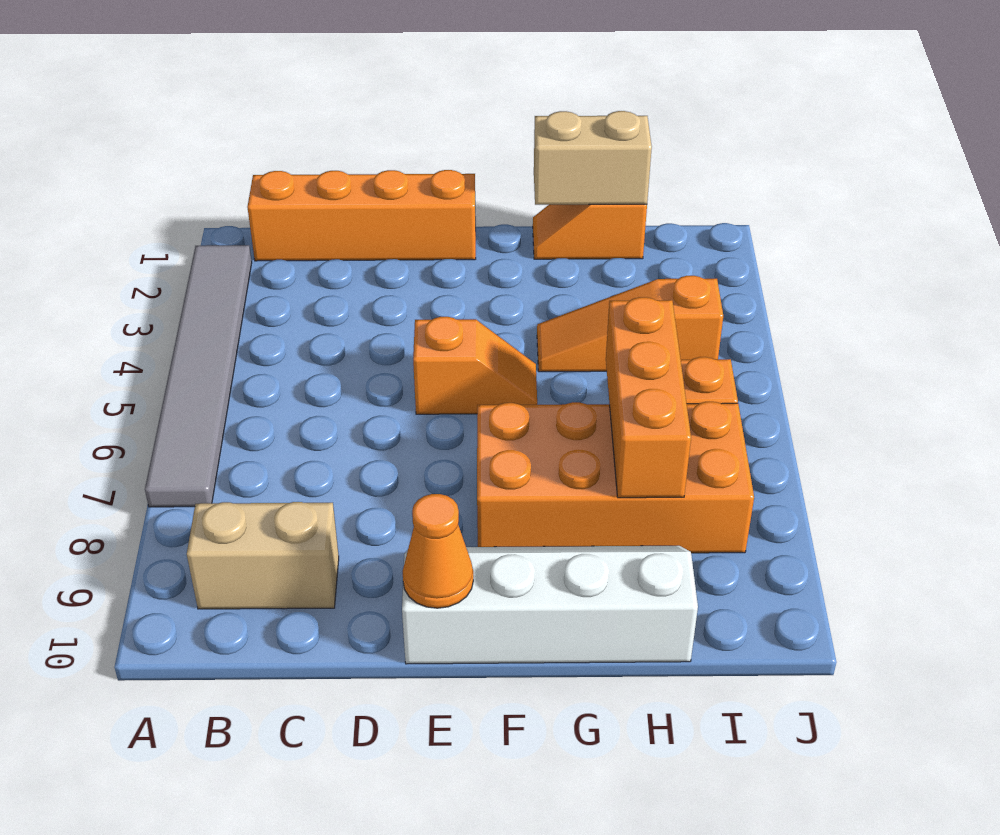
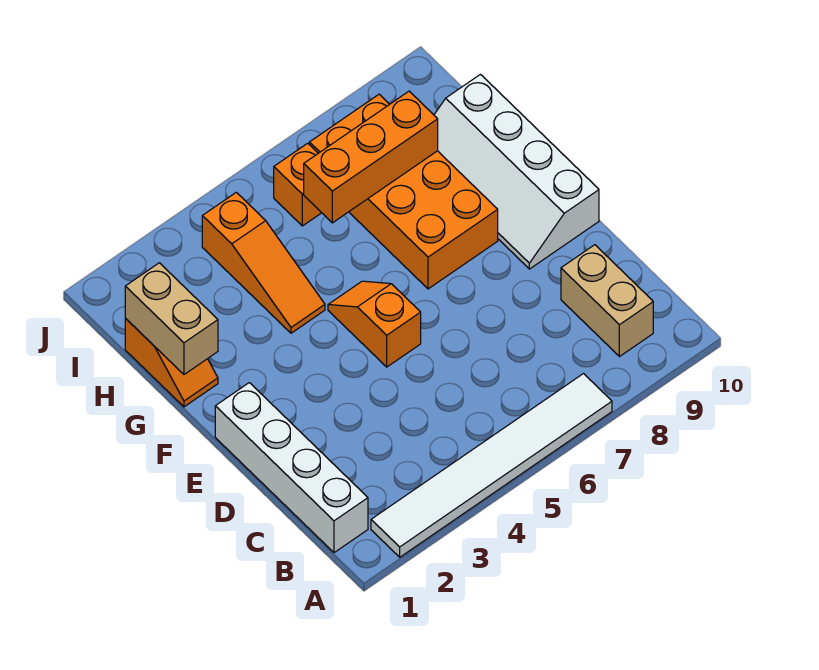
grey 1x6 tile [145,245,252,507] -> white 1x6 tile [371,374,612,557]
orange 1x4 brick [247,170,476,261] -> white 1x4 brick [215,383,368,553]
orange 1x1 cone [403,494,473,608] -> none

